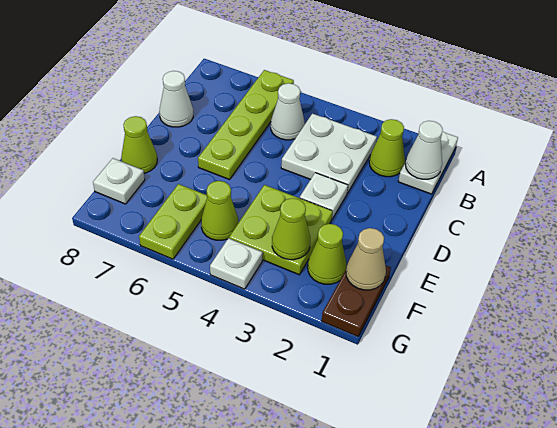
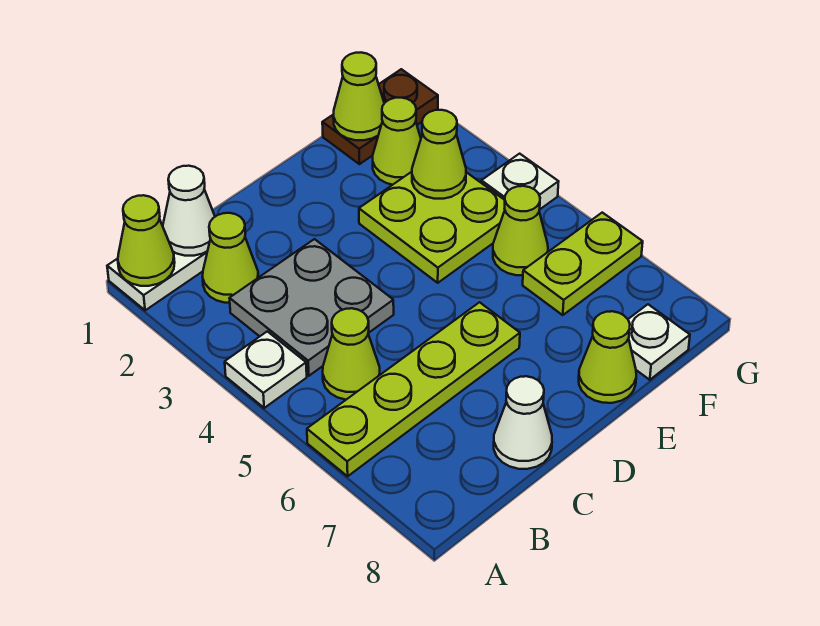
none -> lime 1x1 cone [118,195,175,286]
white 2x2 plate [281,114,377,193] -> grey 2x2 plate [230,239,394,376]
white 1x1 cone [271,83,305,140] -> lime 1x1 cone [323,308,380,400]
white 1x1 plate [300,173,348,219] -> white 1x1 plate moved to [225,331,307,408]
tan 1x1 cone [346,228,386,290] -> lime 1x1 cone [333,53,384,140]

